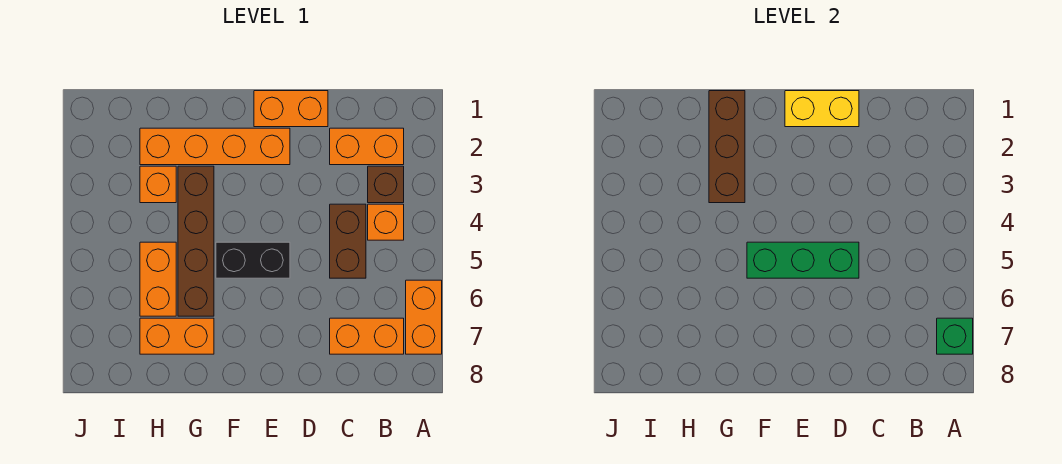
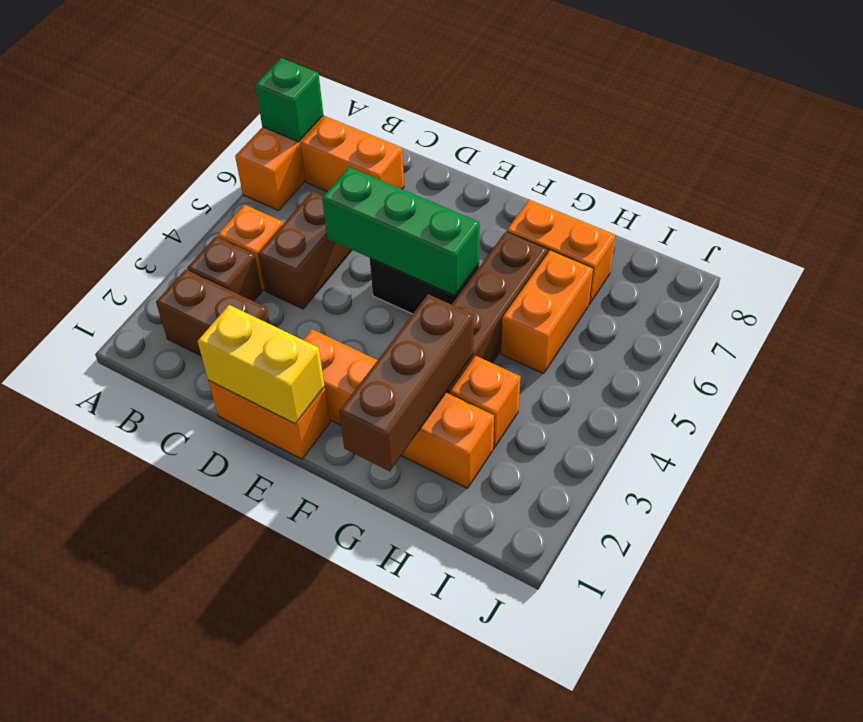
orange 1x2 brick [330,128,404,165] -> brown 1x2 brick [156,269,270,356]

